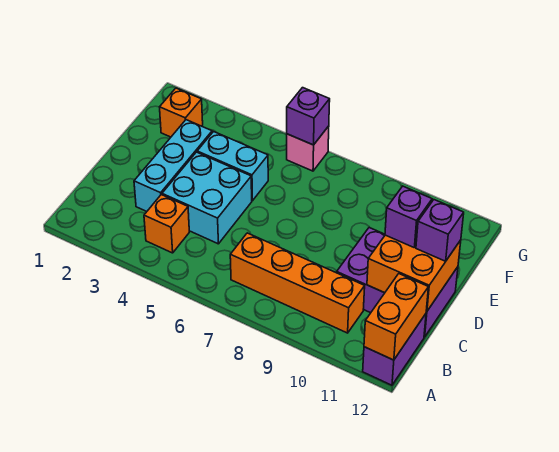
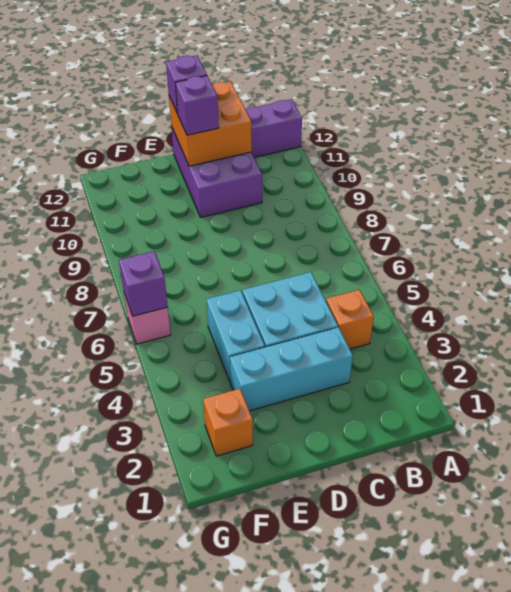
orange 1x2 brick [364,274,428,360] -> none
orange 1x4 brick [230,233,365,333] -> none

